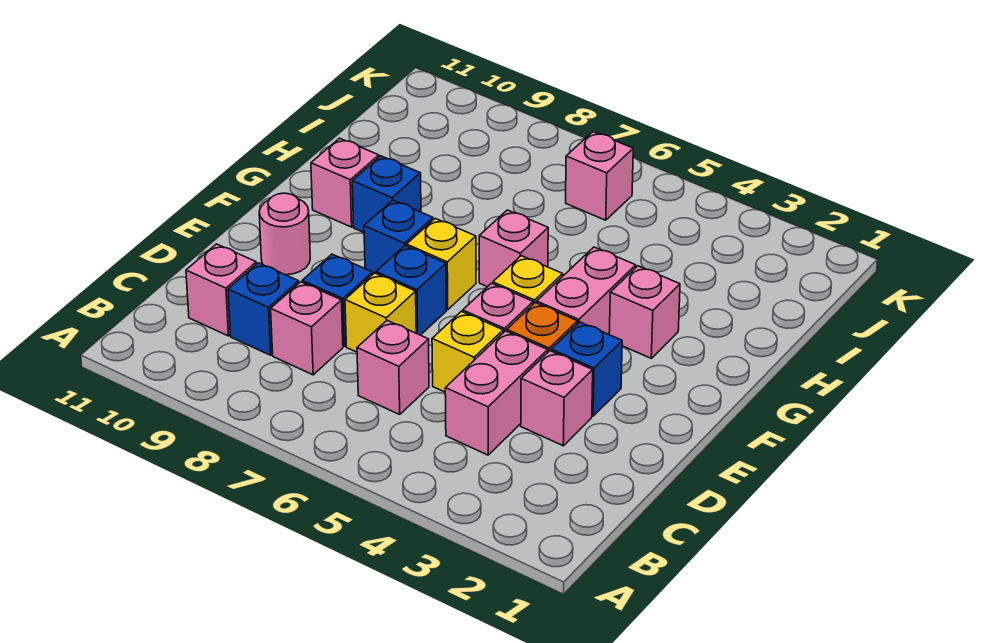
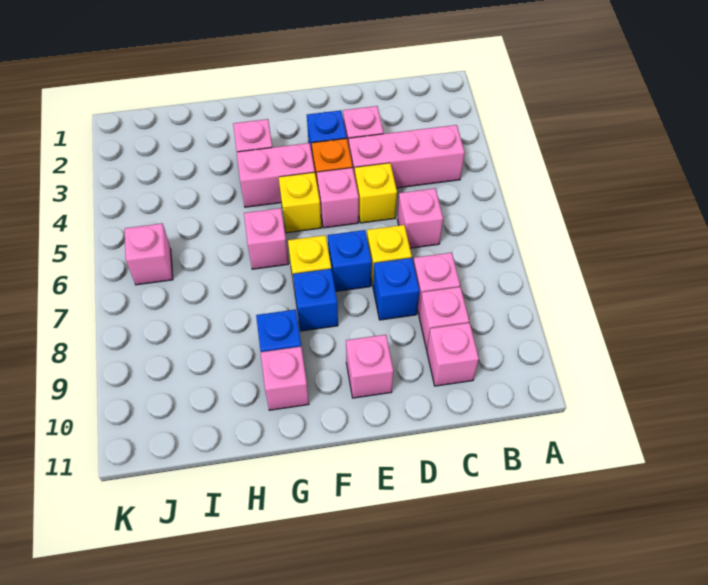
pink 1x2 brick [445,331,548,455] -> pink 1x3 brick [349,125,465,188]
blue 1x1 brick [228,263,299,355] -> pink 1x1 brick [419,287,469,349]
pink 1x1 round brick [259,193,310,275] -> pink 1x1 brick [346,335,393,398]

